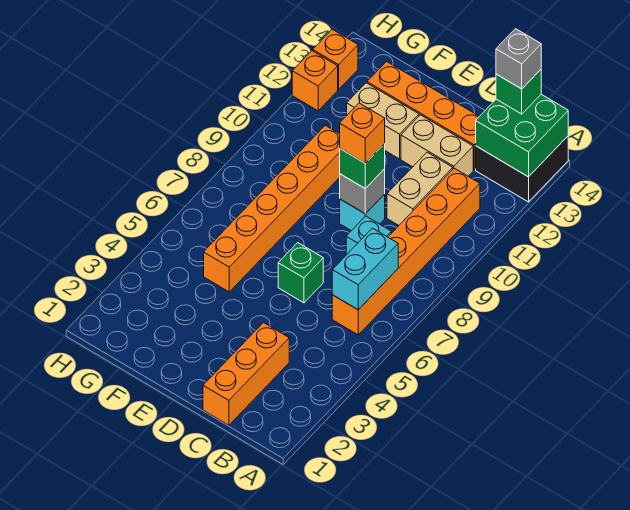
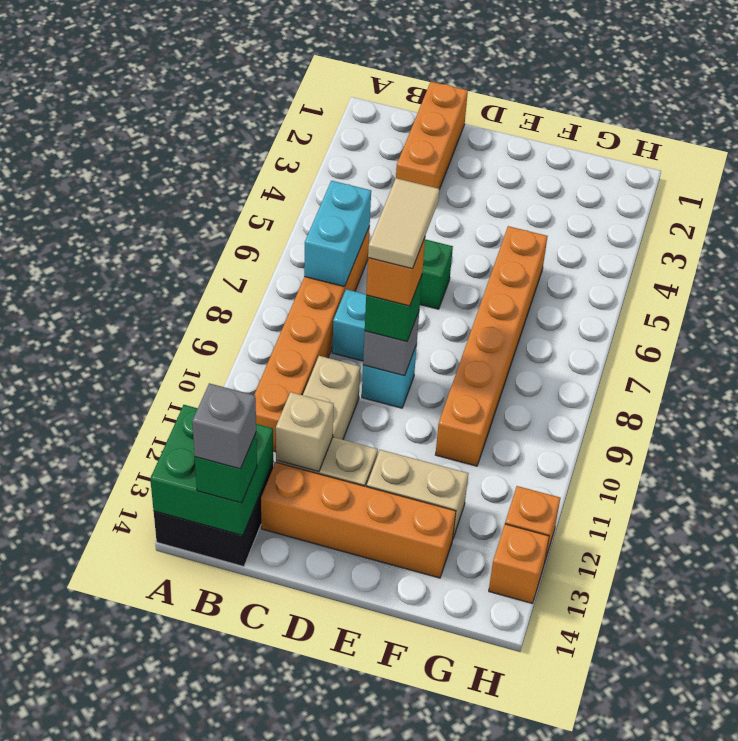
none -> tan 1x1 brick [276,392,334,472]
none -> tan 1x2 tile [368,178,439,269]

